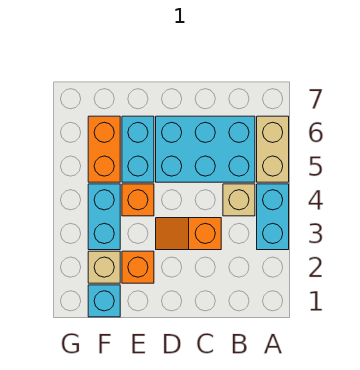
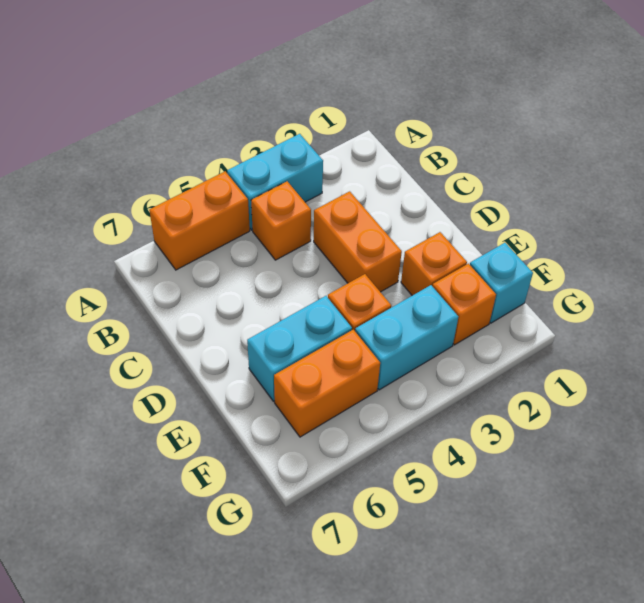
tan 1x2 brick [257,116,289,182] -> orange 1x2 brick [149,171,250,270]
tan 1x1 brick [223,184,255,216] -> orange 1x1 brick [251,181,311,260]
cyan 2x3 brick [156,116,255,182] -> none
orange 1x2 slope [156,218,221,250] -> orange 1x2 brick [314,191,402,292]
tan 1x1 brick [88,251,120,283] -> orange 1x1 brick [432,264,496,345]

